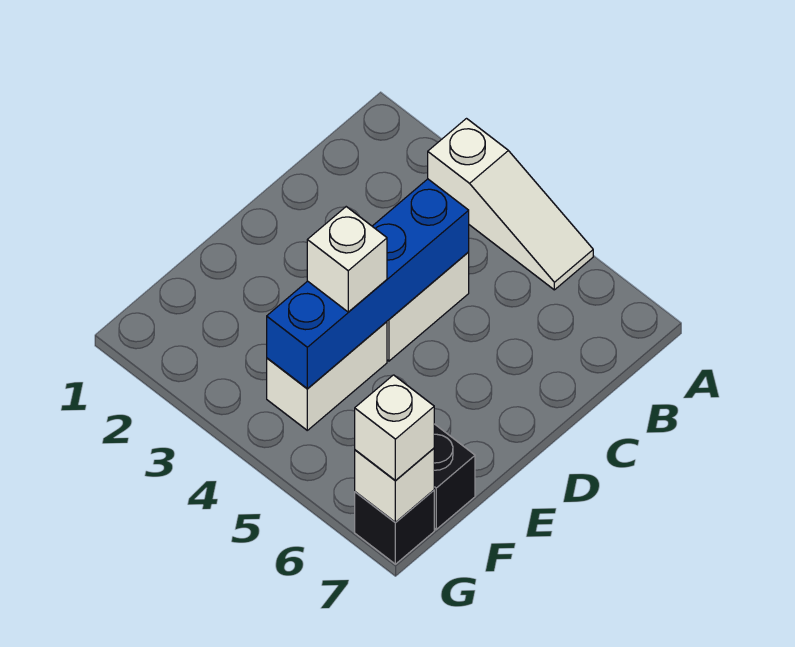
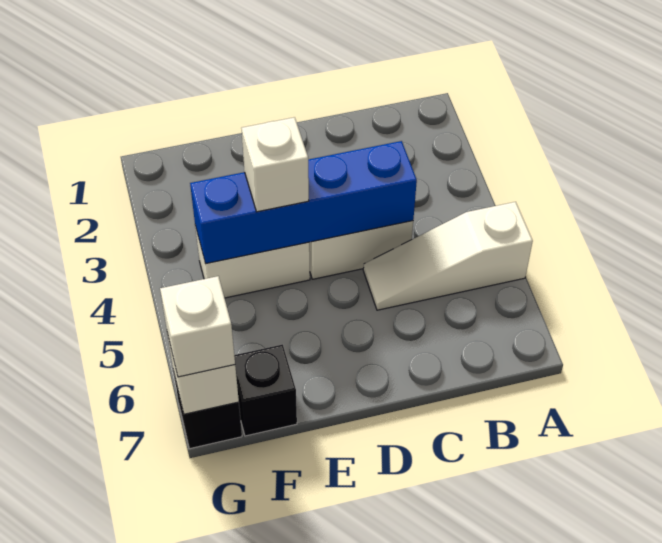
white 1x3 slope [428,119,593,290] -> white 1x3 slope turned to [363,202,533,310]

